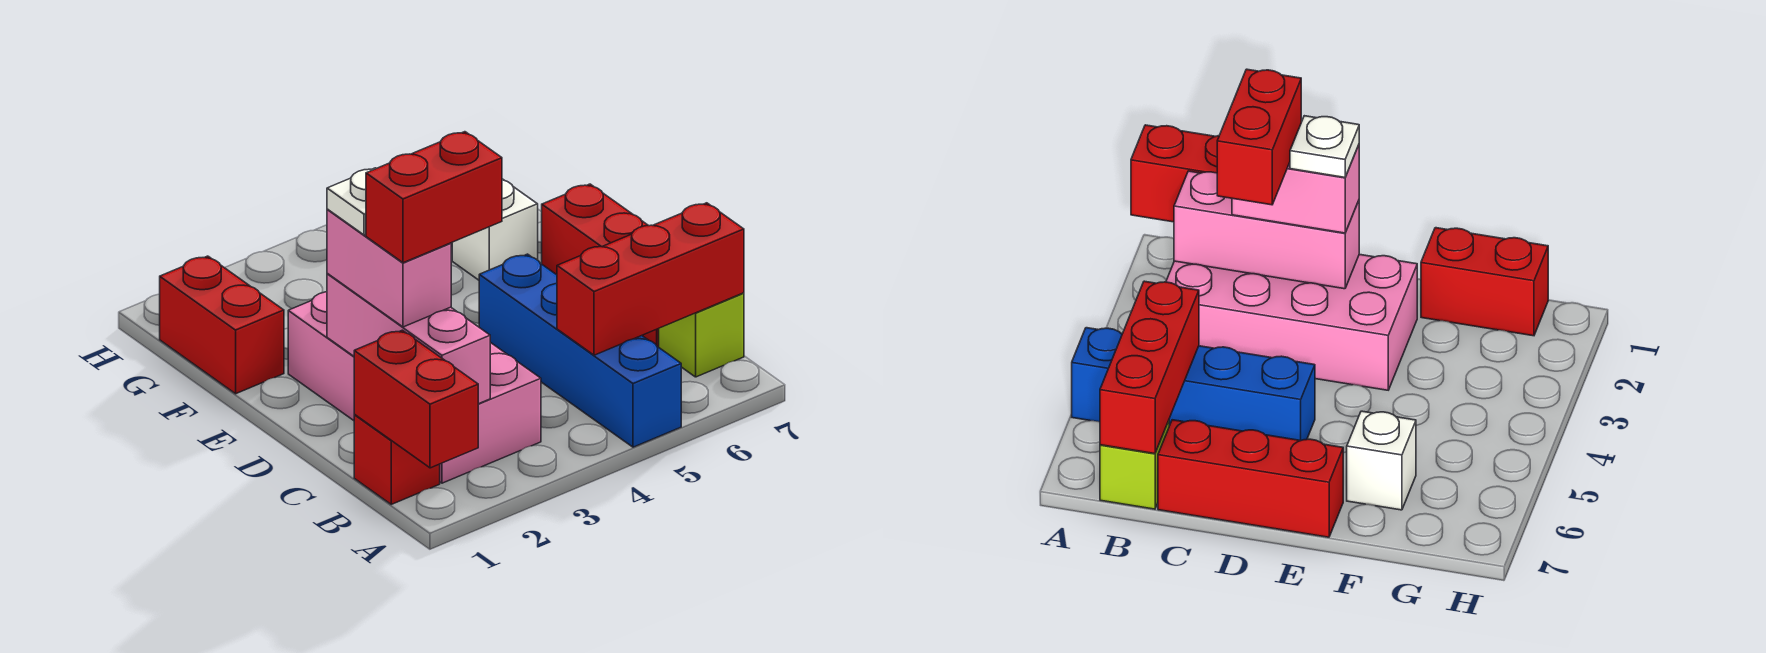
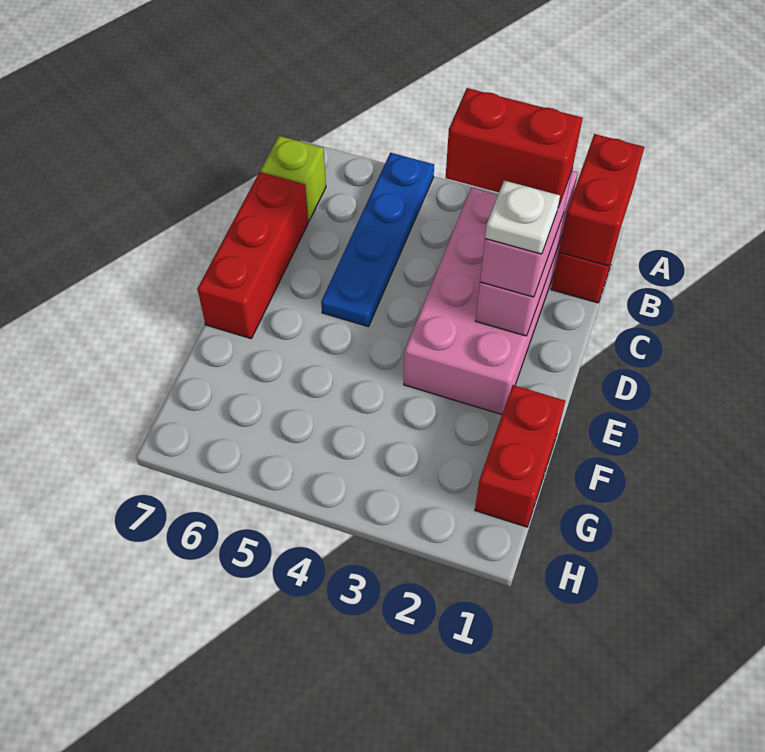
blue 1x4 brick [479,254,681,447] -> blue 1x4 plate [321,153,434,327]
red 1x3 brick [557,203,744,355] -> none
white 1x1 brick [452,179,538,280] -> none

